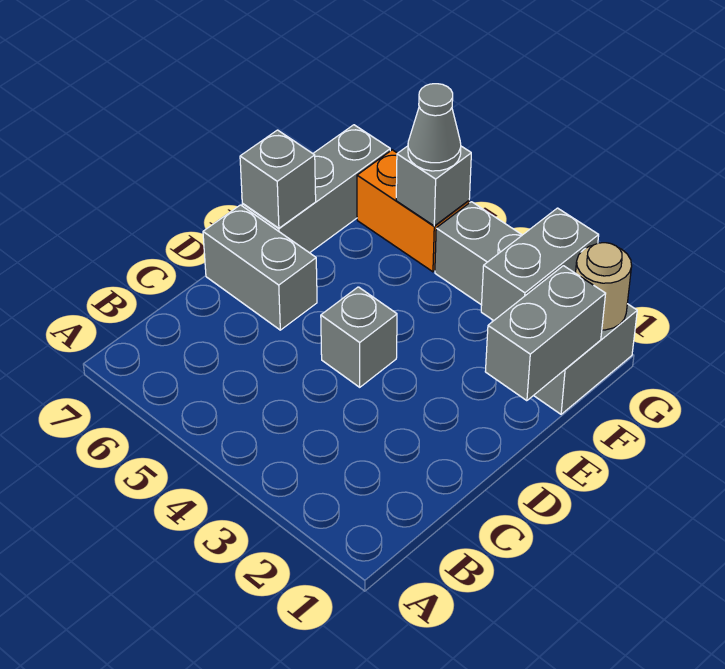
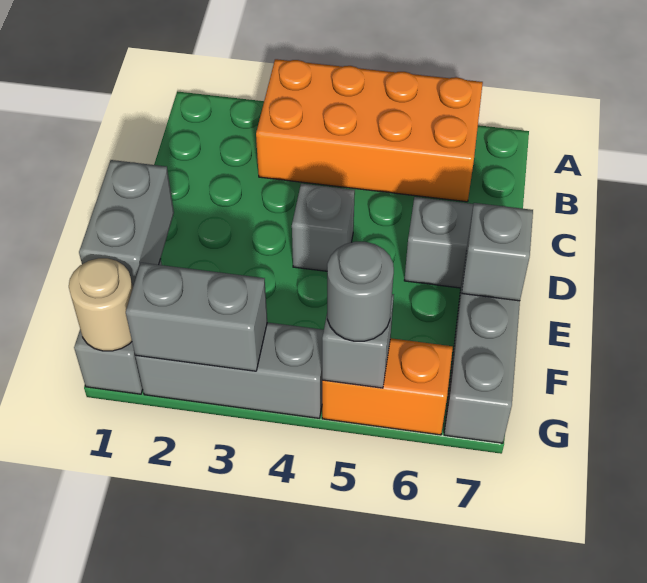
none -> orange 2x4 brick [256,59,483,202]
grey 1x2 brick [481,208,599,321] -> grey 1x2 brick turned to [126,263,267,371]
grey 1x1 cone [408,84,461,171] -> grey 1x1 round brick [327,242,394,341]

